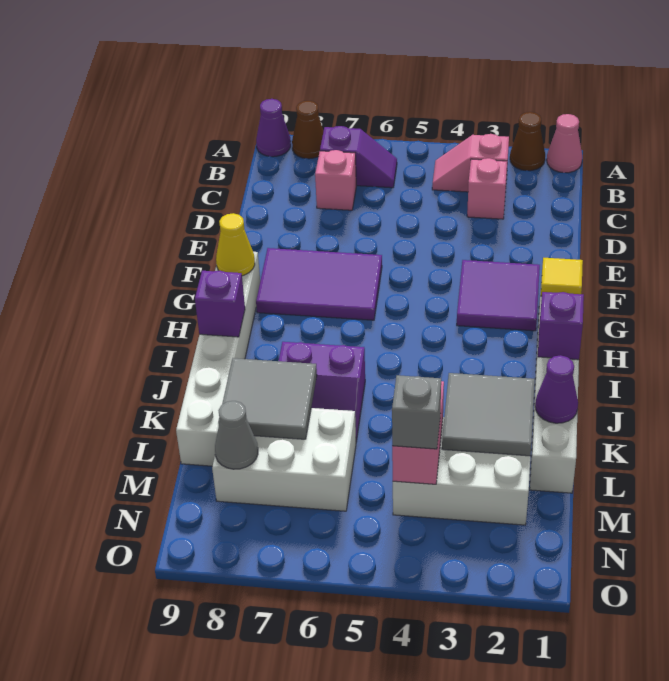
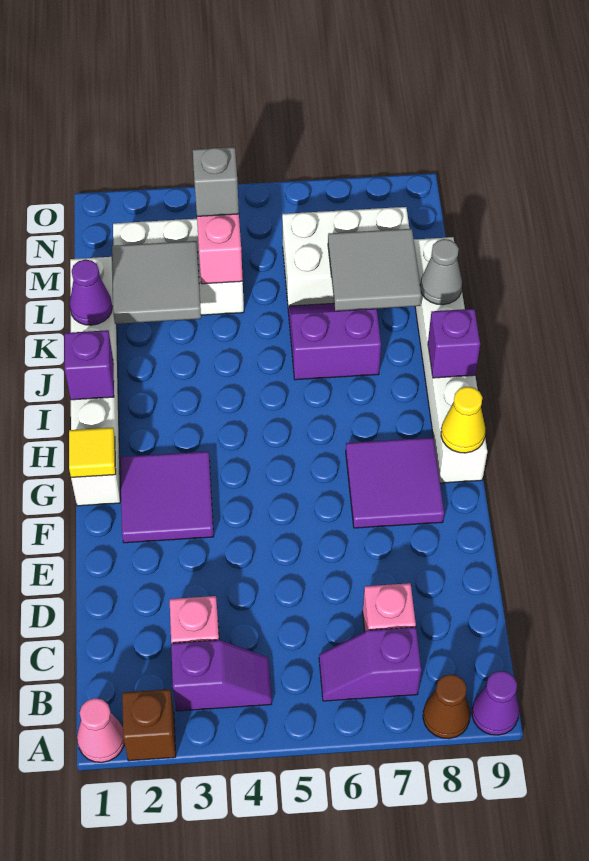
brown 1x1 cone [510,112,545,171] -> brown 1x1 brick [122,689,176,761]
pink 1x2 slope [432,134,509,192] -> purple 1x2 slope [171,640,272,711]
purple 2x3 tile [256,248,382,320] -> purple 2x2 tile [346,438,444,528]
grey 1x1 cone [215,401,258,469] -> grey 1x1 cone moved to [420,239,462,305]

